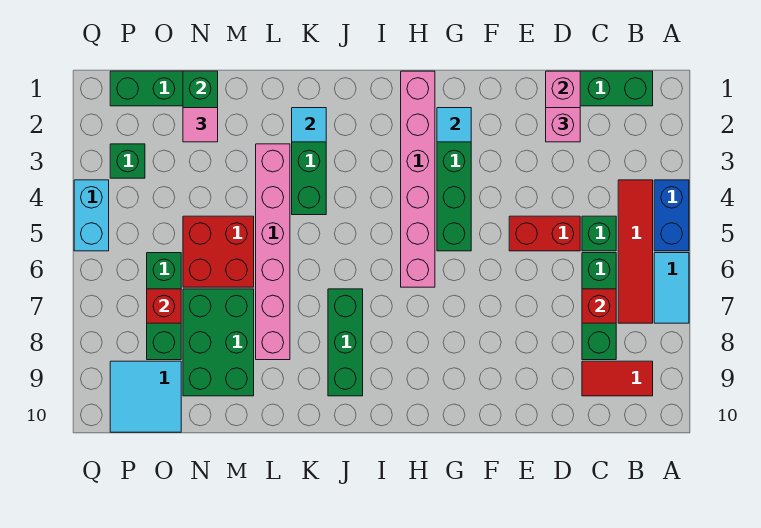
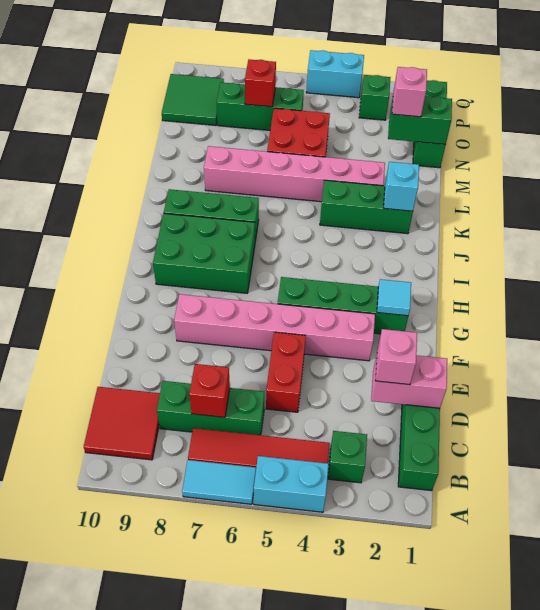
blue 1x2 brick [654,180,689,251] -> cyan 1x2 brick [254,456,329,512]
red 1x2 tile [582,361,653,396] -> red 2x2 tile [84,387,160,460]
green 1x1 brick [582,216,616,251] -> green 1x1 brick moved to [328,431,367,483]
pink 1x6 brick [401,71,435,287] -> pink 1x6 brick moved to [174,294,375,361]
cyan 1x1 tile [292,108,326,142] -> cyan 1x1 brick [384,162,419,211]
green 2x3 brick [183,289,254,396] -> green 2x3 brick moved to [153,213,255,293]
pink 1x1 tile [183,108,218,142] -> pink 1x1 brick [392,67,427,117]
cyan 2x2 tile [110,361,181,432] -> green 2x2 tile [162,74,224,125]

